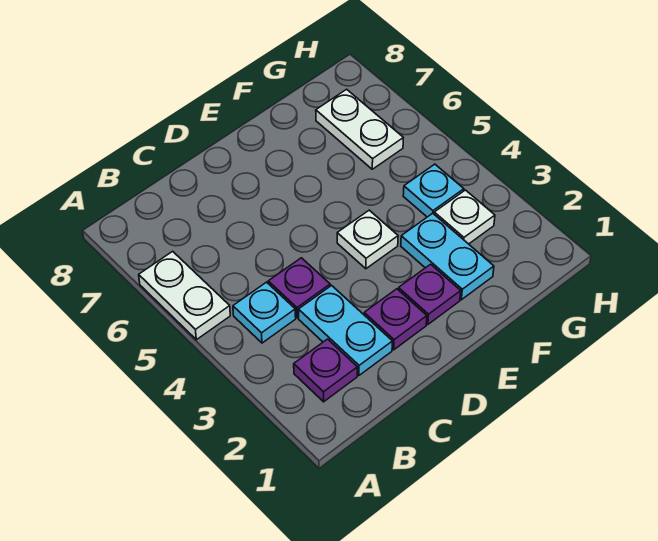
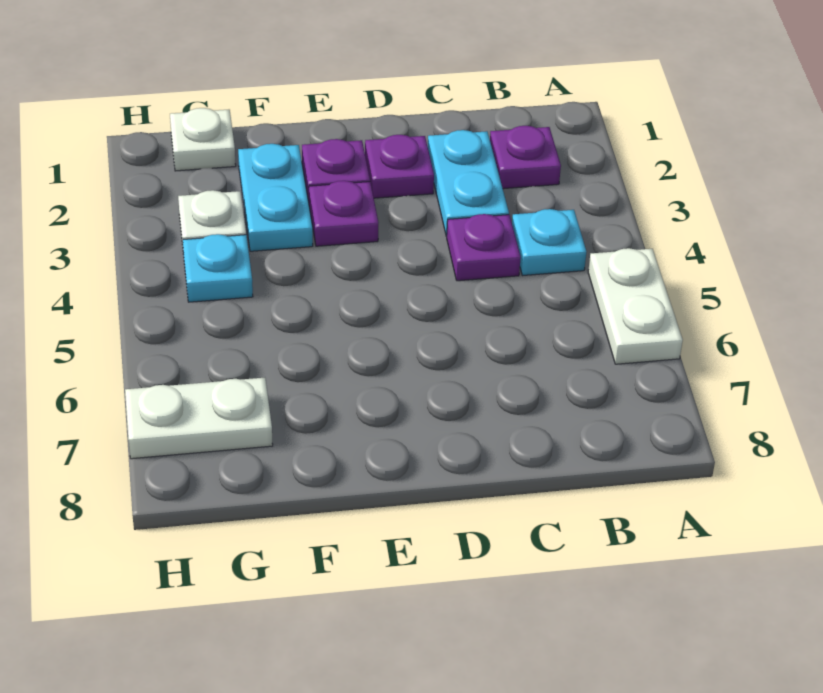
none -> purple 1x1 plate [309,181,379,246]
white 1x1 plate [337,210,398,269] -> white 1x1 plate moved to [170,108,236,171]
white 1x2 plate [316,89,403,169] -> white 1x2 plate turned to [125,378,273,459]

